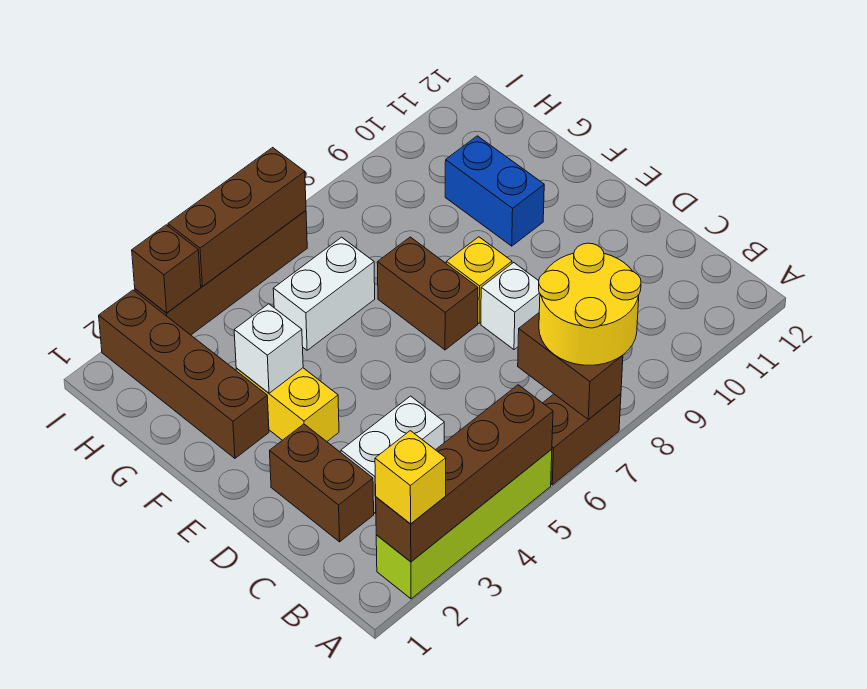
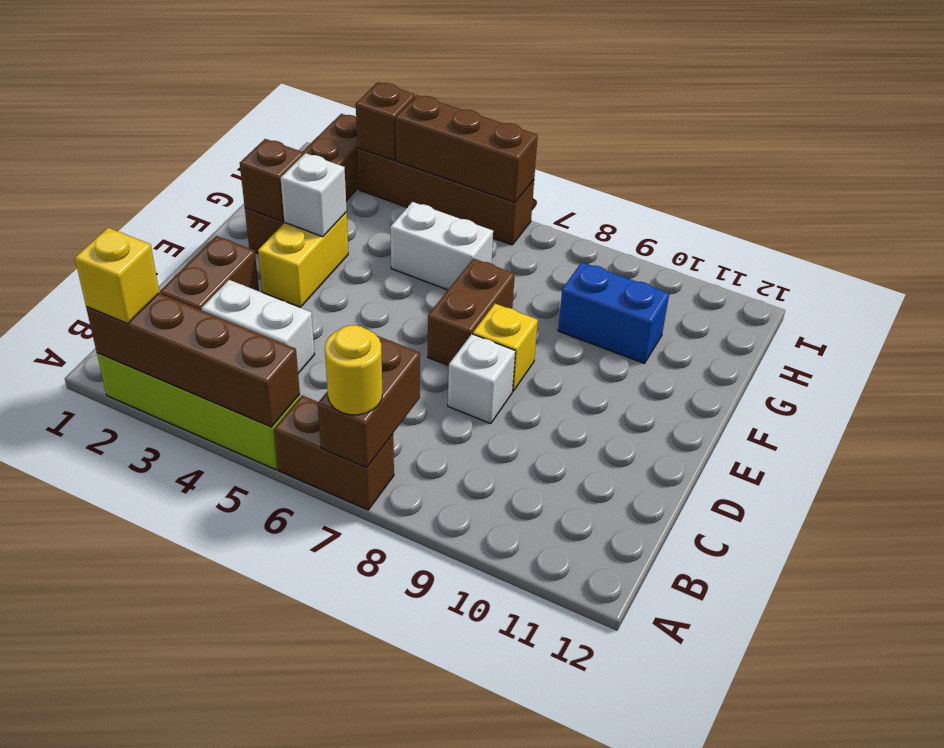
yellow 2x2 round brick [539,243,641,365] -> yellow 1x1 round brick [325,325,382,415]
none -> brown 1x1 brick [240,139,304,222]
blue 1x2 brick [445,136,544,246] -> blue 1x2 brick turned to [558,262,669,364]

